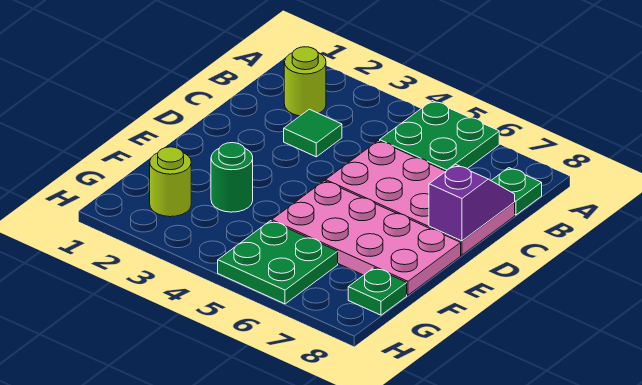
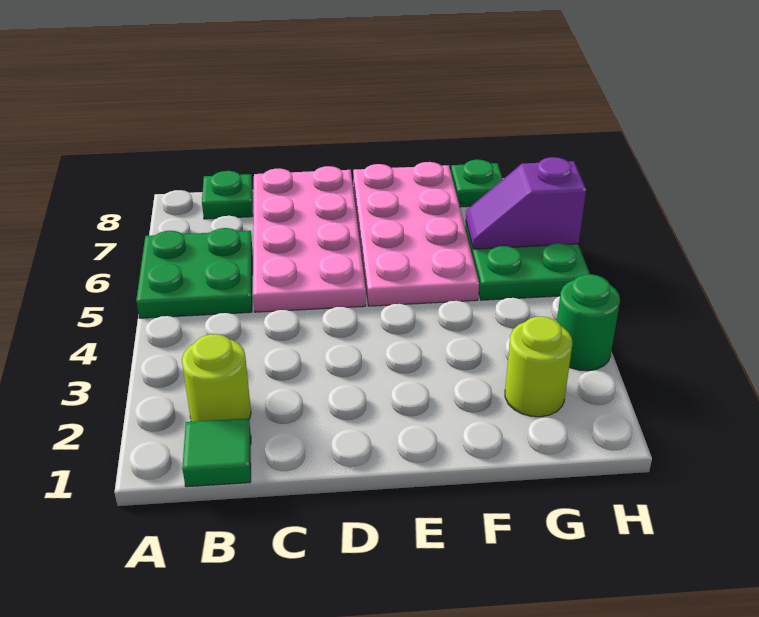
green 1x1 tile [284,109,342,157] -> green 1x1 tile moved to [182,418,251,487]
purple 1x2 slope [429,164,515,241] -> purple 1x2 slope moved to [466,157,586,249]
green 1x1 round brick [211,143,253,212] -> green 1x1 round brick moved to [557,274,620,371]

